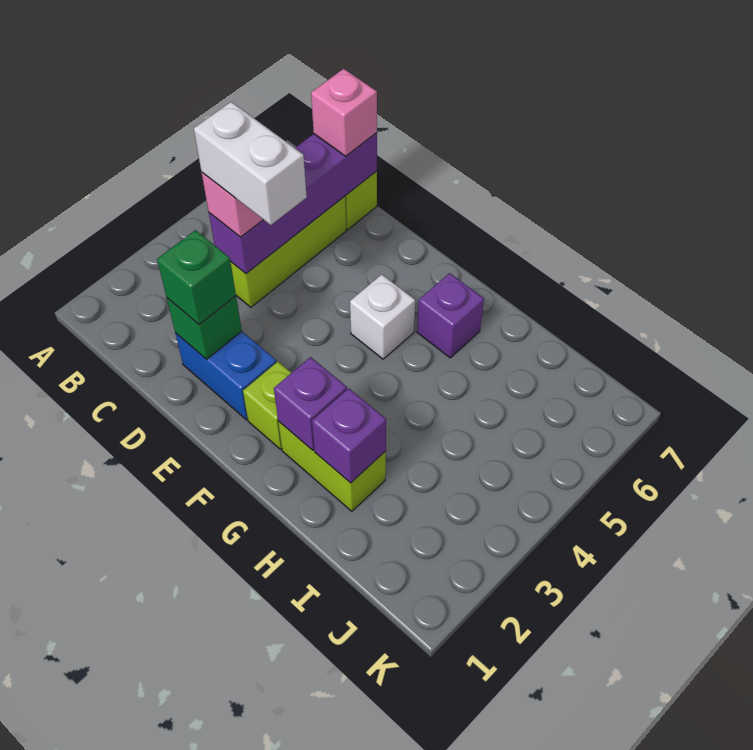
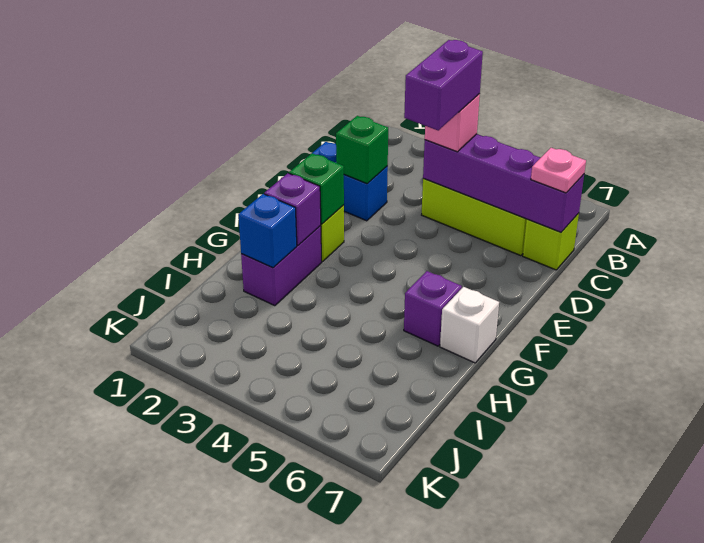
white 1x2 brick [194,102,307,225] -> purple 1x2 brick [404,40,483,130]
pink 1x1 brick [311,69,377,156] -> pink 1x1 plate [531,148,586,193]
blue 1x2 brick [175,331,276,420] -> blue 1x2 brick turned to [313,142,388,221]
green 1x1 brick [157,230,236,325] -> green 1x1 brick moved to [289,153,344,224]
white 1x1 brick [350,274,415,359] -> white 1x1 brick moved to [440,287,499,363]
lime 1x2 brick [278,421,386,511] -> purple 1x2 brick [241,226,322,306]
purple 1x1 brick [312,388,386,483] -> blue 1x1 brick [238,194,297,268]

